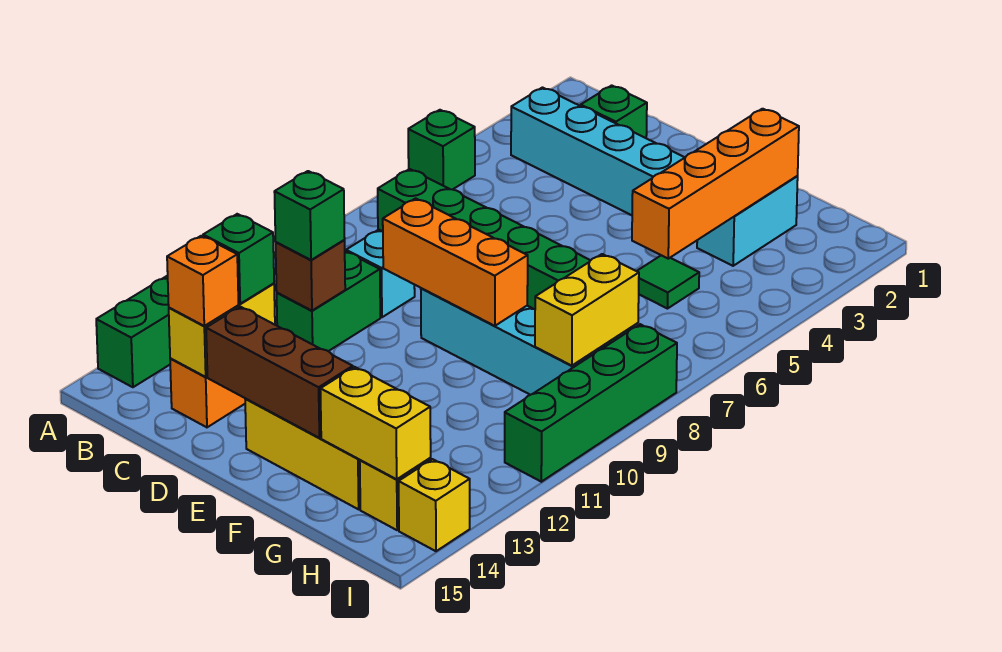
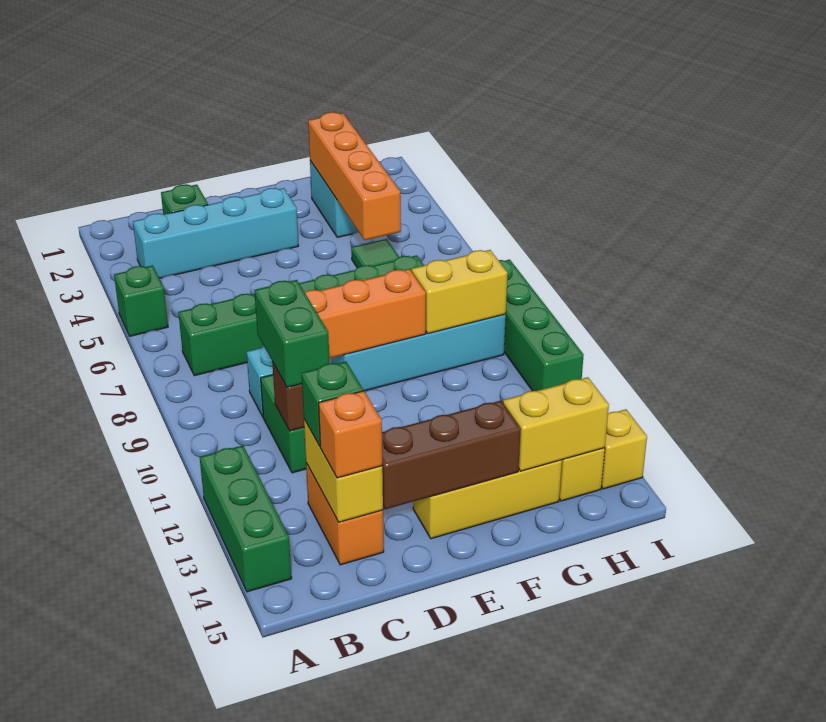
green 1x1 brick [274,171,345,260] -> green 1x2 brick [254,280,330,387]
yellow 1x2 brick [535,254,639,366] -> yellow 1x2 brick turned to [412,250,507,334]

